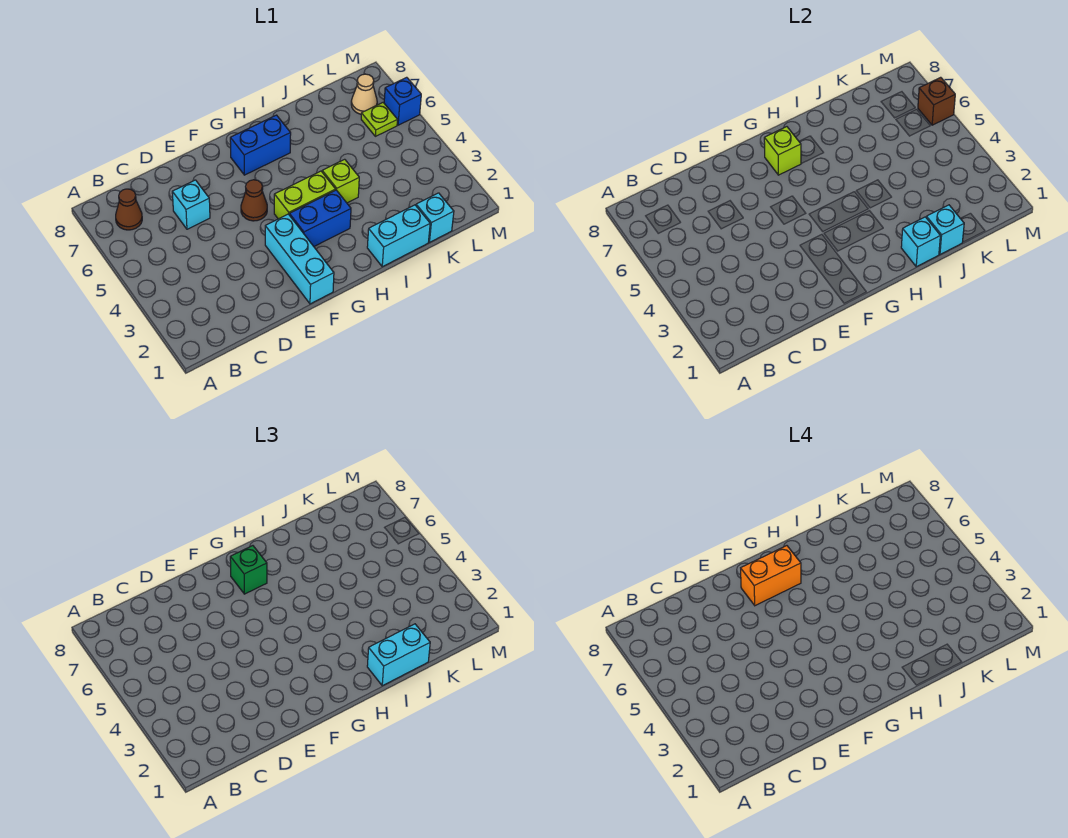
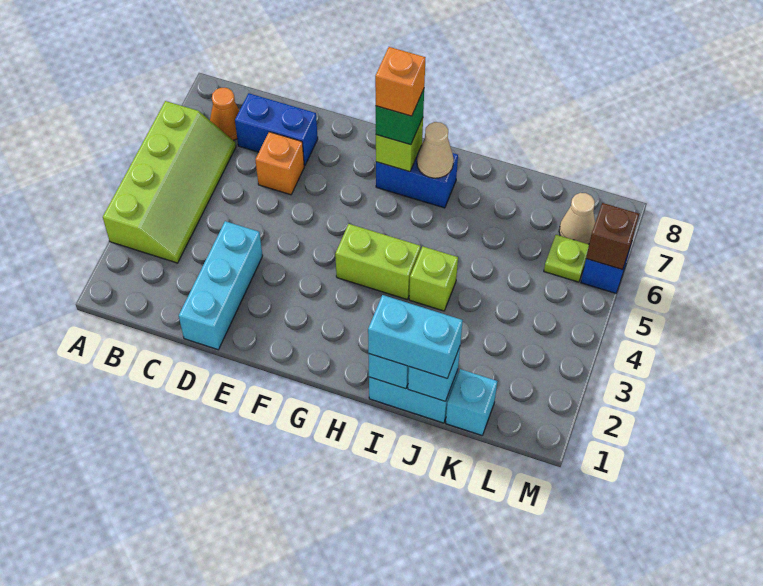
none -> lime 2x4 slope [103,101,236,263]
brown 1x1 cone [116,189,142,230] -> orange 1x1 cone [210,88,239,140]
cyan 1x1 brick [172,180,210,229] -> orange 1x1 brick [255,132,304,195]
cyan 1x3 brick [265,214,334,304] -> cyan 1x3 brick moved to [179,221,263,350]
brown 1x1 cone [241,180,267,221] -> none
orange 1x2 brick [741,546,801,606] -> orange 1x1 brick [375,47,426,116]
blue 1x2 brick [290,190,351,246] -> blue 1x2 brick moved to [235,93,318,166]
none -> tan 1x1 cone [417,122,454,178]

